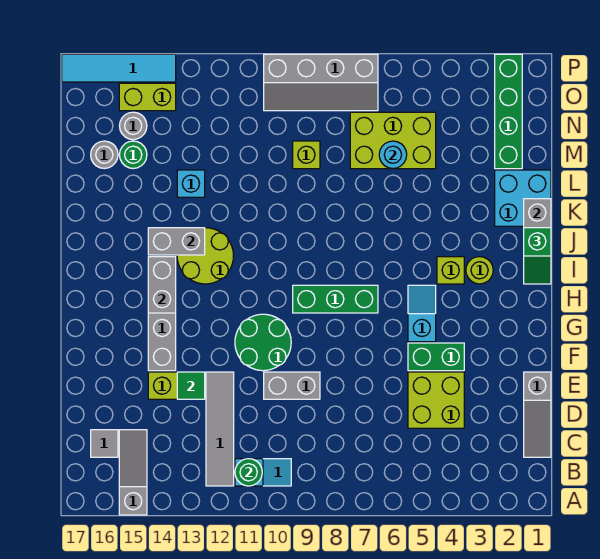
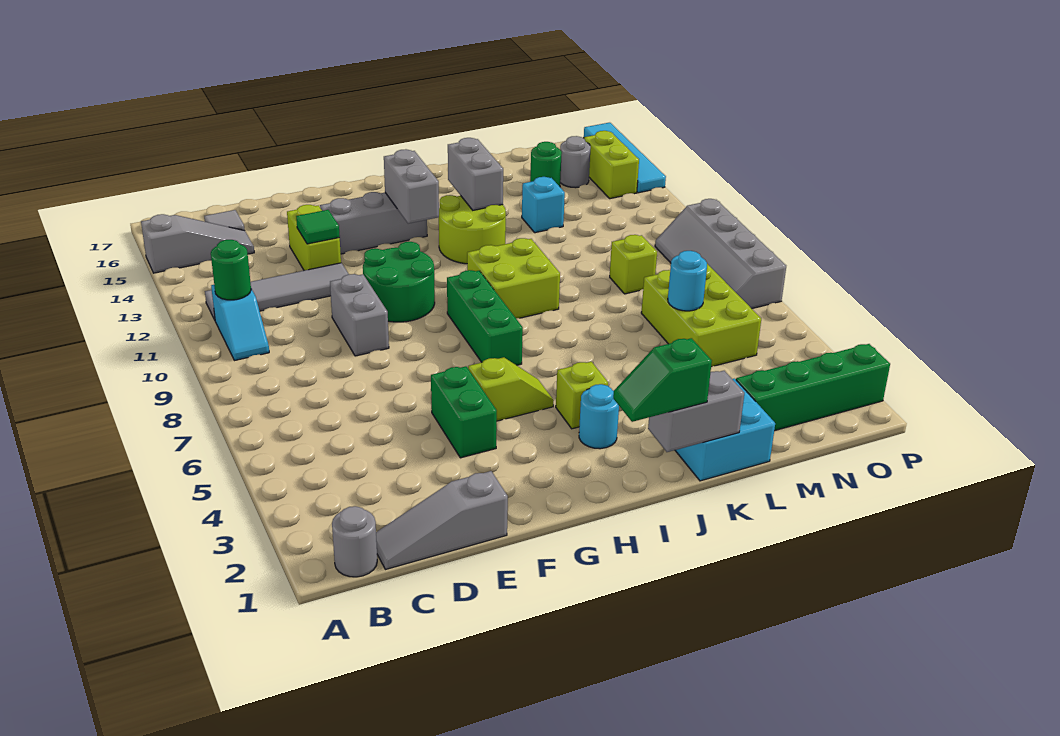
lime 2x2 brick [408,372,464,428] -> lime 2x2 brick moved to [467,238,560,318]
cyan 1x2 slope [408,285,436,342] -> lime 1x2 slope [468,357,554,421]
grey 1x2 brick [148,257,176,313] -> grey 1x2 brick turned to [384,149,439,224]
lime 1x1 round brick [466,257,493,284] -> cyan 1x1 round brick [579,384,619,449]
grey 1x1 round brick [91,141,118,169] -> grey 1x1 round brick moved to [332,506,377,577]

